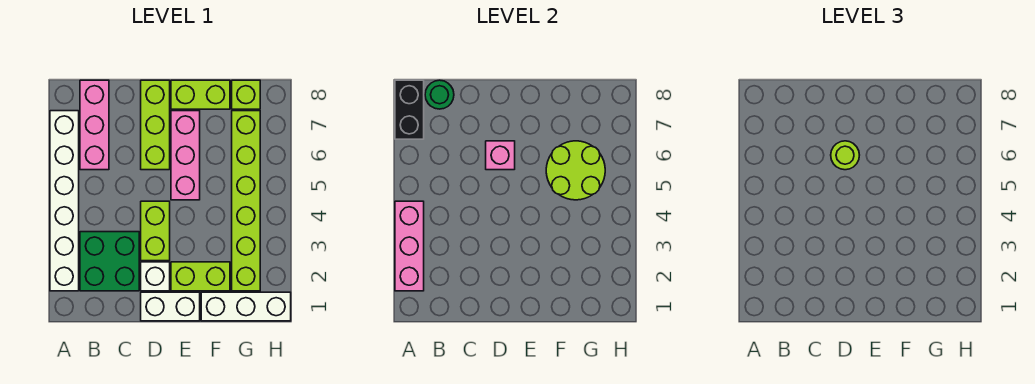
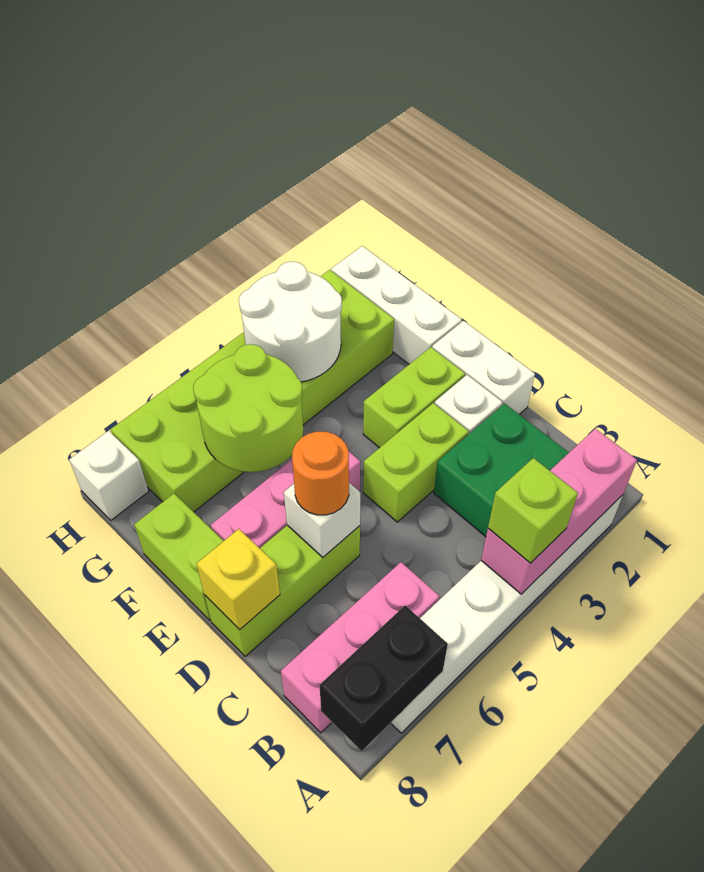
green 1x1 round brick [425,80,454,109] -> none
pink 1x1 brick [486,141,515,170] -> white 1x1 brick [284,483,360,557]
lime 1x1 round brick [831,141,859,170] -> orange 1x1 round brick [292,432,349,515]
none -> yellow 1x1 brick [196,529,280,630]
lime 1x2 brick [171,262,230,291] -> lime 1x2 brick turned to [363,347,465,448]
lime 1x6 brick [232,111,260,291] -> lime 2x6 brick [111,270,394,512]
none -> white 2x2 round brick [239,262,342,382]
lime 1x1 brick [232,80,260,109] -> lime 1x1 brick moved to [488,458,578,563]
none -> white 1x1 brick [69,431,149,520]

